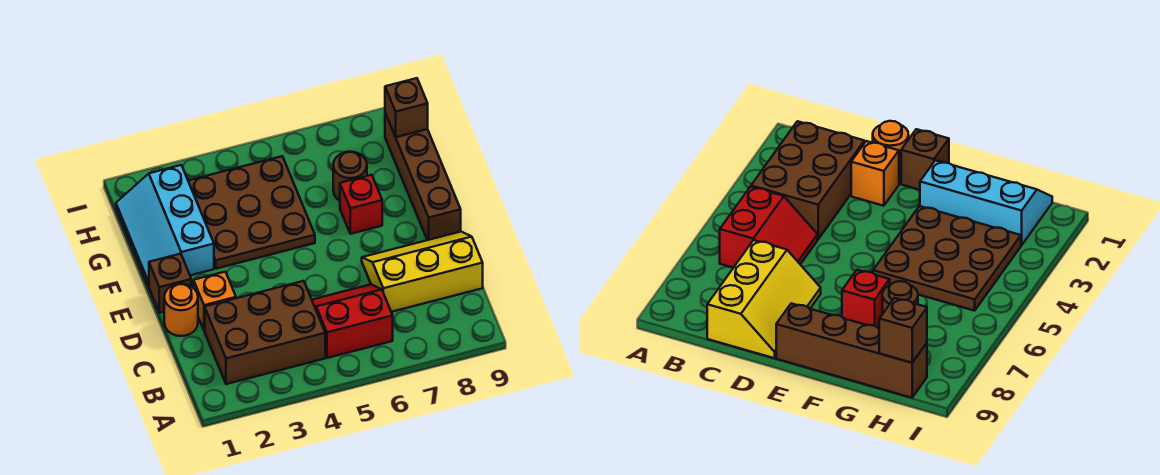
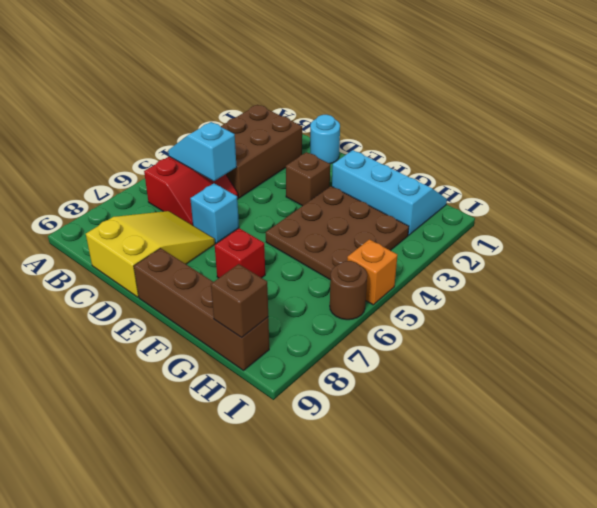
none -> cyan 1x2 slope [168,122,237,181]
yellow 2x3 slope [362,232,483,312] -> yellow 2x3 slope turned to [86,211,215,297]
orange 1x1 round brick [164,284,198,336] -> cyan 1x1 round brick [310,115,340,164]
orange 1x1 brick [193,272,236,331] -> orange 1x1 brick moved to [347,239,397,305]
none -> cyan 1x1 brick [190,183,239,243]
brown 1x1 brick [149,254,191,313] -> brown 1x1 brick moved to [286,152,330,206]
brown 1x1 round brick [333,152,367,201] -> brown 1x1 round brick moved to [330,261,367,320]

